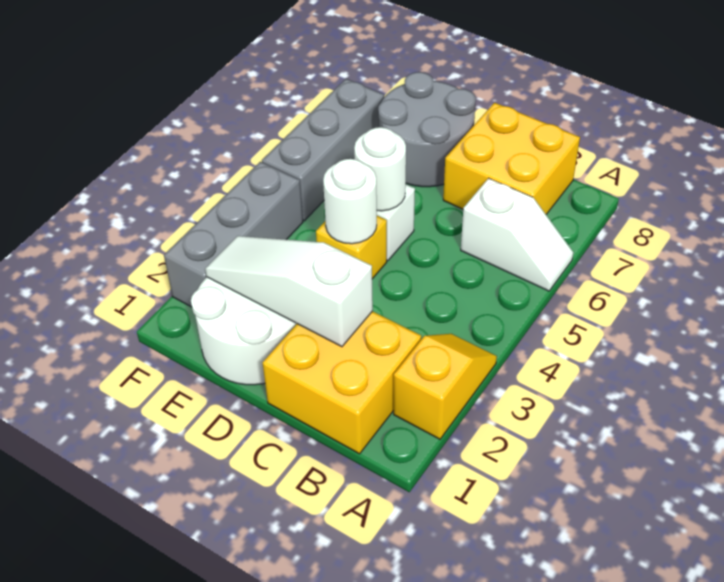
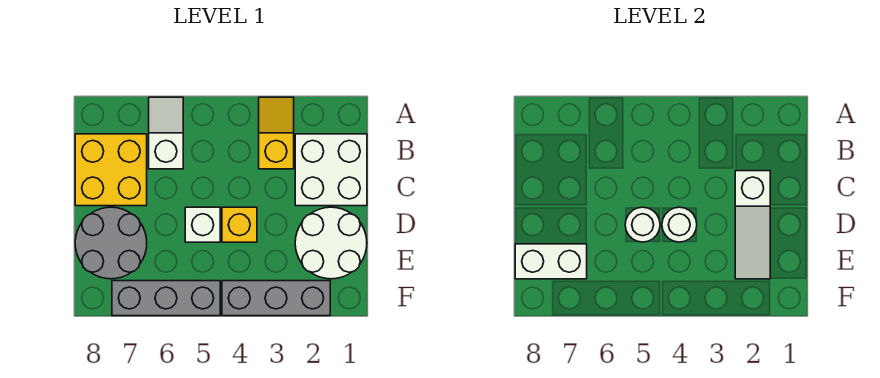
yellow 1x2 slope [394,334,497,439] -> yellow 1x2 slope turned to [259,97,294,169]
yellow 2x2 brick [263,311,421,454] -> white 2x2 brick [295,134,367,206]
none -> white 1x2 brick [515,244,587,279]

